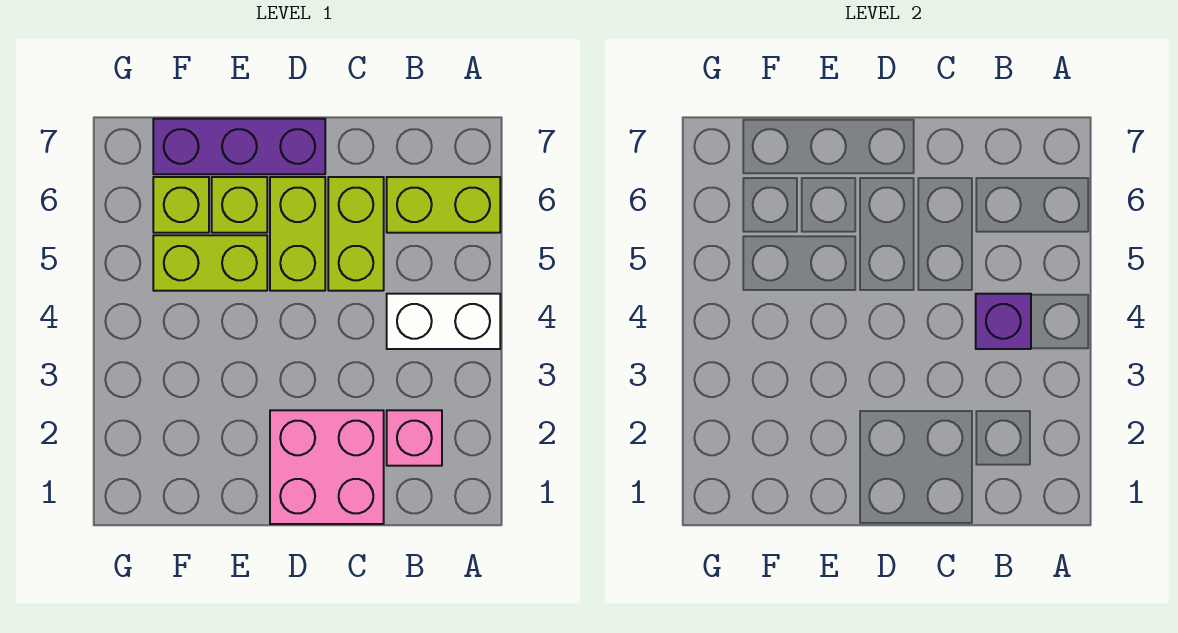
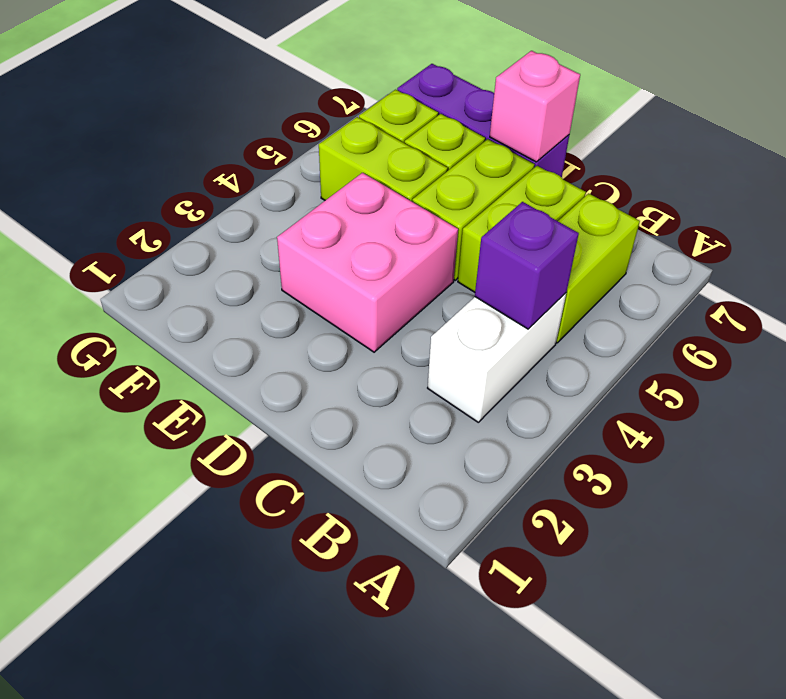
white 1x2 brick [387,294,500,349] -> white 1x2 brick turned to [428,293,566,422]
lime 1x2 brick [387,177,500,233] -> lime 1x2 brick turned to [556,193,640,343]
pink 1x1 brick [387,410,442,466] -> pink 1x1 brick moved to [490,51,580,162]
pink 2x2 brick [270,410,384,524] -> pink 2x2 brick moved to [277,173,458,352]

